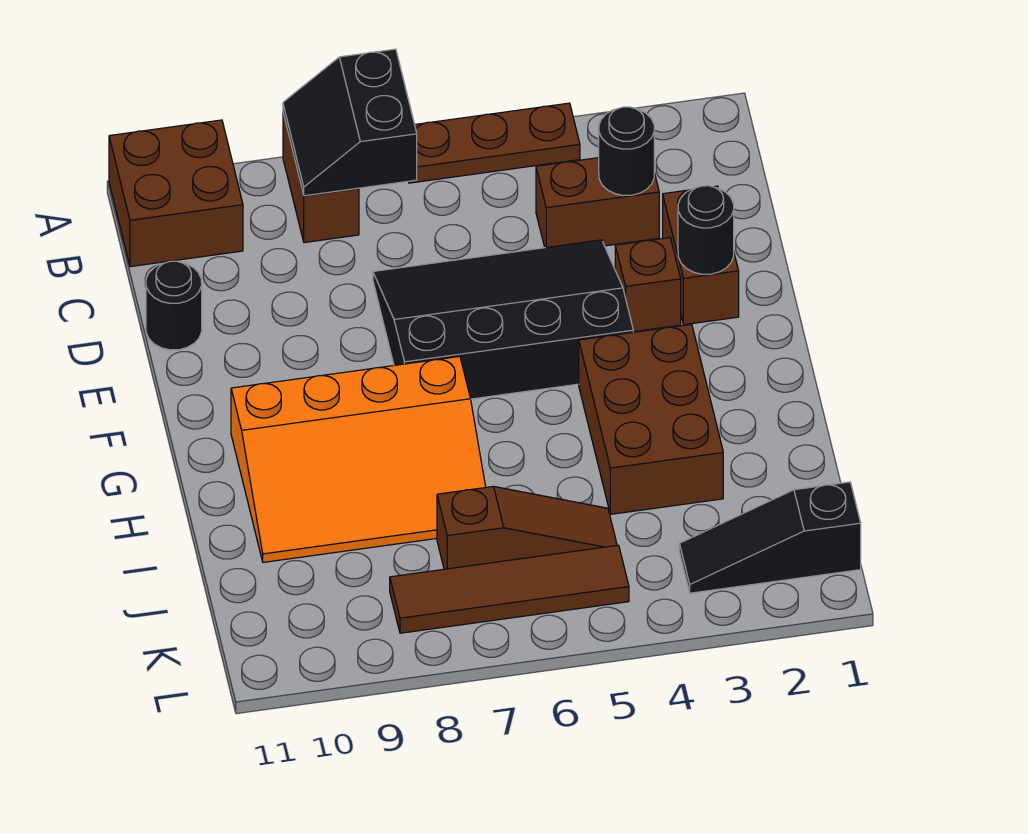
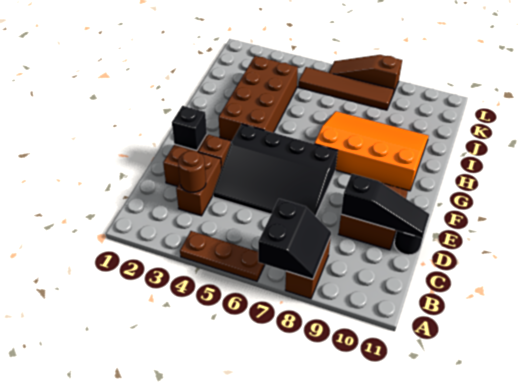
brown 2x2 brick [109,120,243,267] -> brown 2x2 brick moved to [339,184,408,250]
brown 1x2 brick [536,158,659,248] -> brown 1x2 brick turned to [176,153,221,216]
black 1x1 round brick [599,107,654,196] -> brown 1x1 round brick [178,151,206,192]
black 1x1 round brick [678,186,734,274] -> black 1x1 brick [172,106,207,151]
brown 2x3 brick [579,324,723,514] -> brown 2x4 brick [219,56,298,141]
brown 1x3 slope [437,486,617,569] -> brown 1x3 slope moved to [329,55,402,94]
black 1x3 slope [679,482,861,593] -> black 1x3 slope moved to [341,174,429,238]

